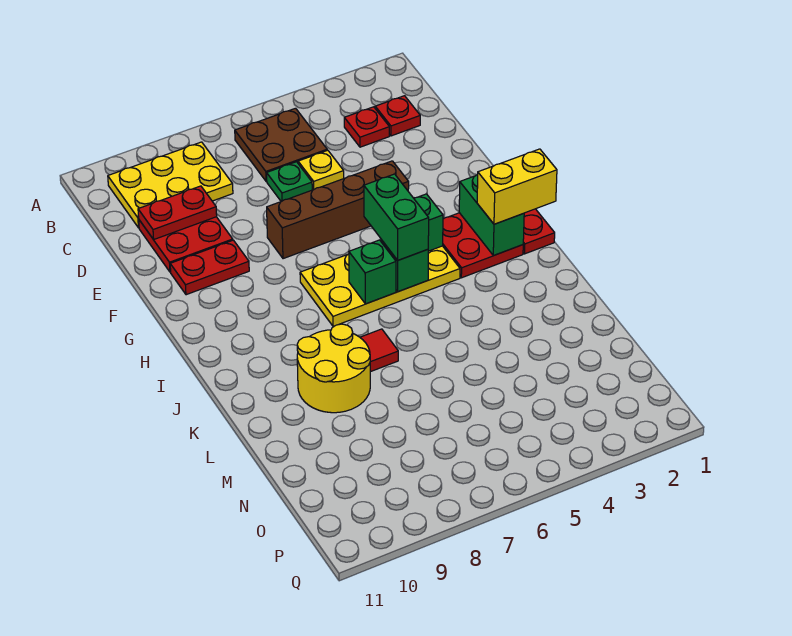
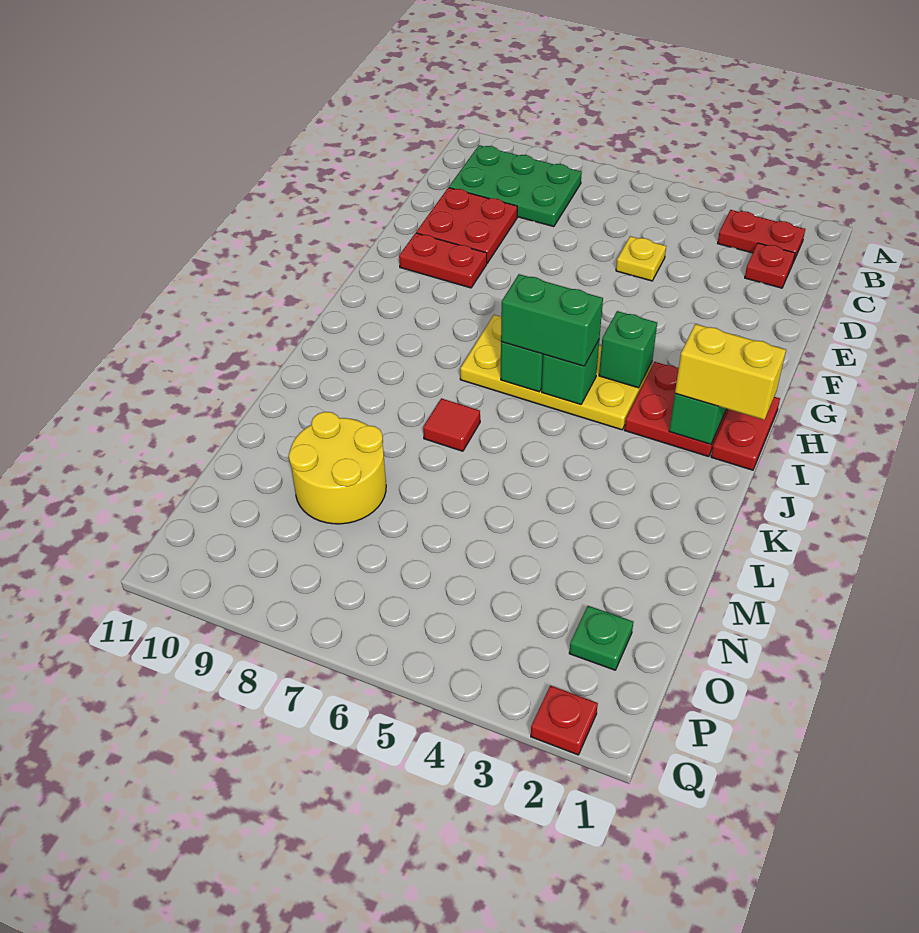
brown 2x2 plate [235,108,327,181] -> none
yellow 2x3 plate [108,142,233,228] -> green 2x3 plate [449,145,582,227]
red 1x1 plate [344,107,389,147] -> red 1x1 plate moved to [531,686,598,755]
green 1x1 plate [267,162,312,201] -> green 1x1 plate moved to [569,606,633,670]
red 1x2 plate [138,186,217,239] -> red 1x2 plate moved to [718,210,805,262]
brown 1x4 brick [267,161,409,259] -> none
green 1x2 brick [364,174,429,260] -> green 1x2 brick turned to [501,274,603,366]
yellow 2x2 round brick [297,324,370,413] -> yellow 2x2 round brick moved to [289,412,386,524]

